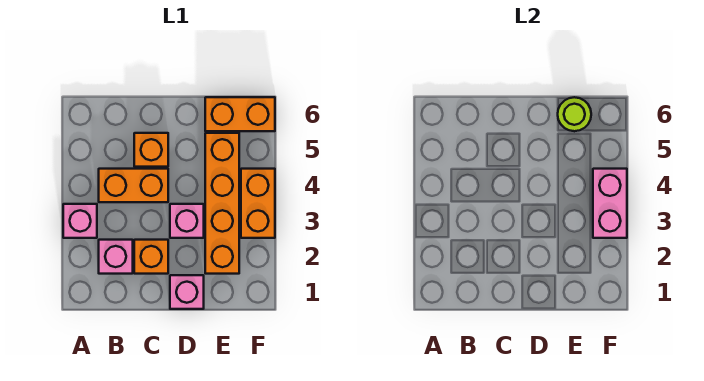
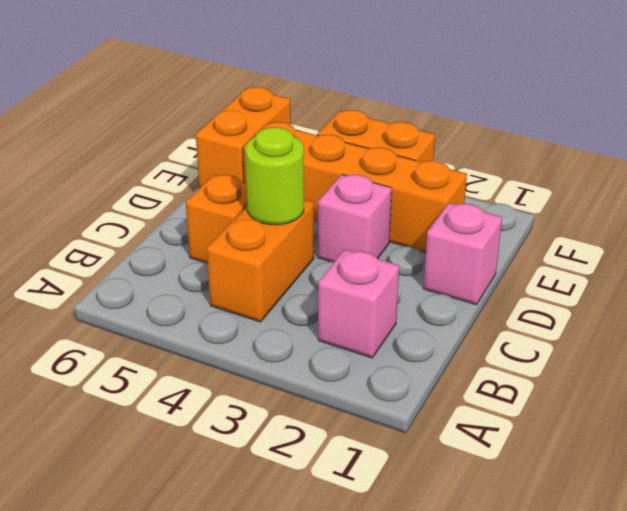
pink 1x1 brick [63,204,97,238] -> none
orange 1x1 brick [134,240,168,274] -> none
lime 1x1 round brick [558,97,591,131] -> lime 1x1 round brick moved to [245,127,304,225]
pink 1x2 brick [593,169,627,238] -> none

